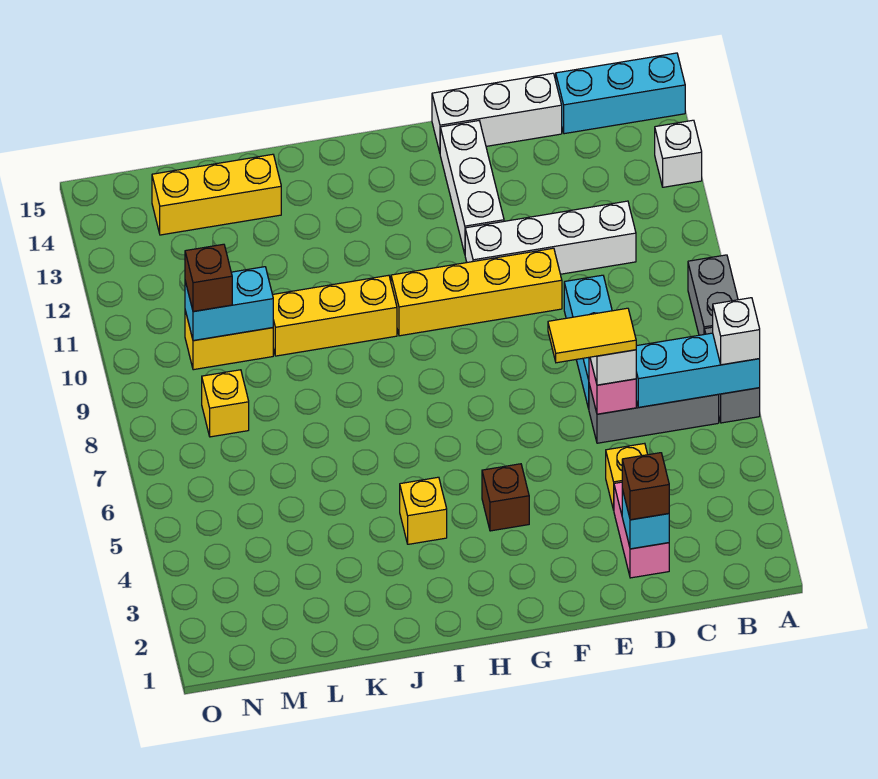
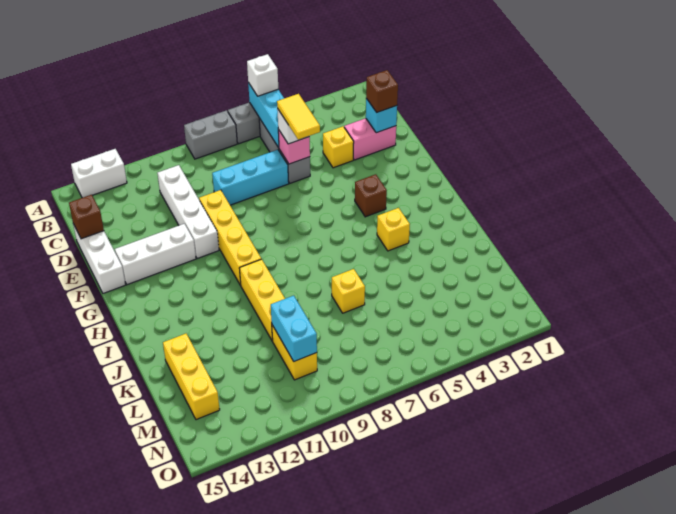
white 1x1 brick [655,120,702,187] -> white 1x2 brick [71,149,127,198]
cyan 1x3 brick [556,53,685,134] -> none
yellow 1x1 brick [202,370,249,437] -> yellow 1x1 brick moved to [332,269,365,313]
brown 1x1 brick [185,244,232,311] -> brown 1x1 brick moved to [69,195,104,239]

